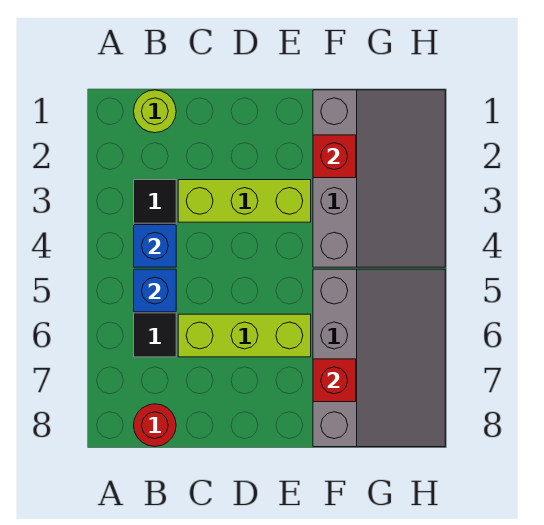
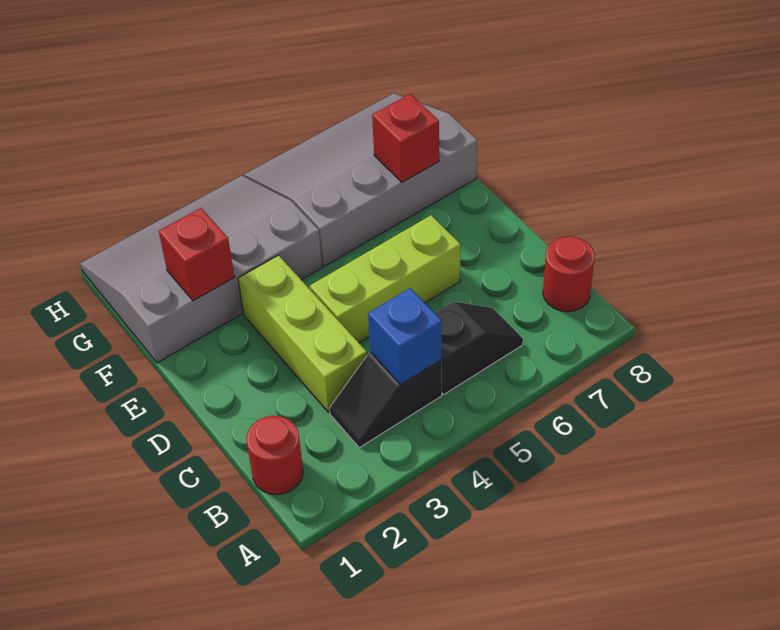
lime 1x1 round brick [134,90,176,133] -> red 1x1 round brick [246,416,303,495]
blue 1x1 brick [134,269,176,312] -> none
lime 1x3 brick [178,314,311,357] -> lime 1x3 brick turned to [310,215,461,343]

